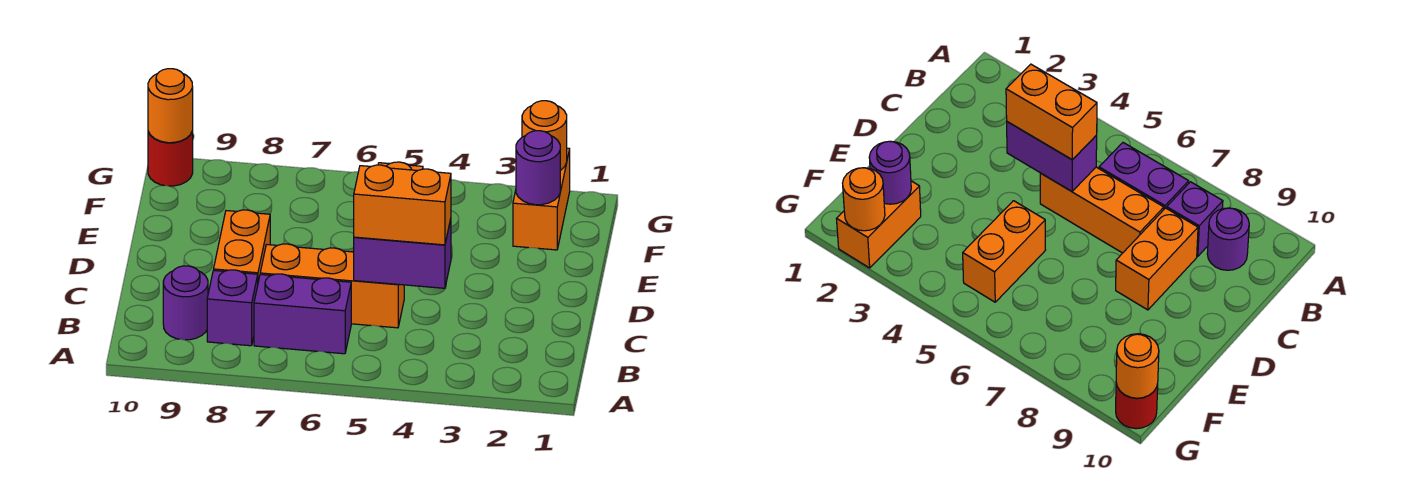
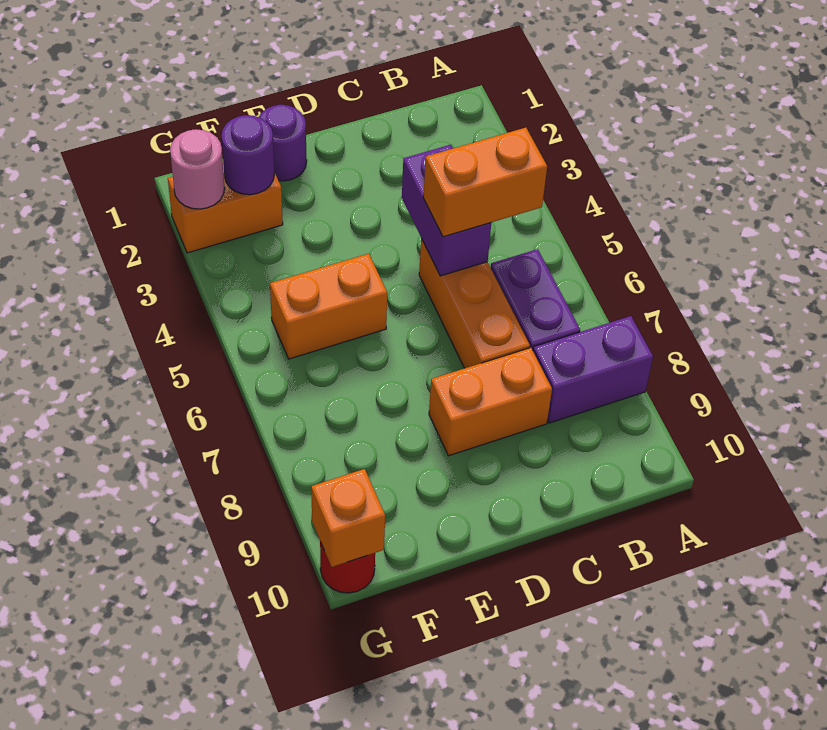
purple 1x1 brick [207,270,258,346] -> purple 1x2 brick [533,316,653,423]
purple 1x1 round brick [163,266,208,340] -> purple 1x1 round brick moved to [259,105,307,181]
orange 1x2 brick [354,165,451,245] -> orange 1x2 brick turned to [423,128,547,237]
orange 1x1 round brick [522,101,567,170] -> pink 1x1 round brick [170,130,225,209]
orange 1x1 round brick [148,69,193,143] -> orange 1x1 brick [311,469,385,567]

